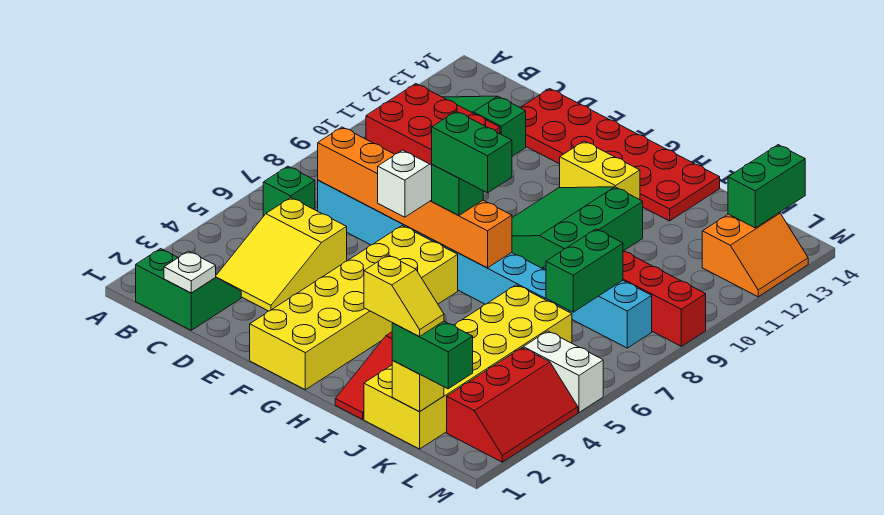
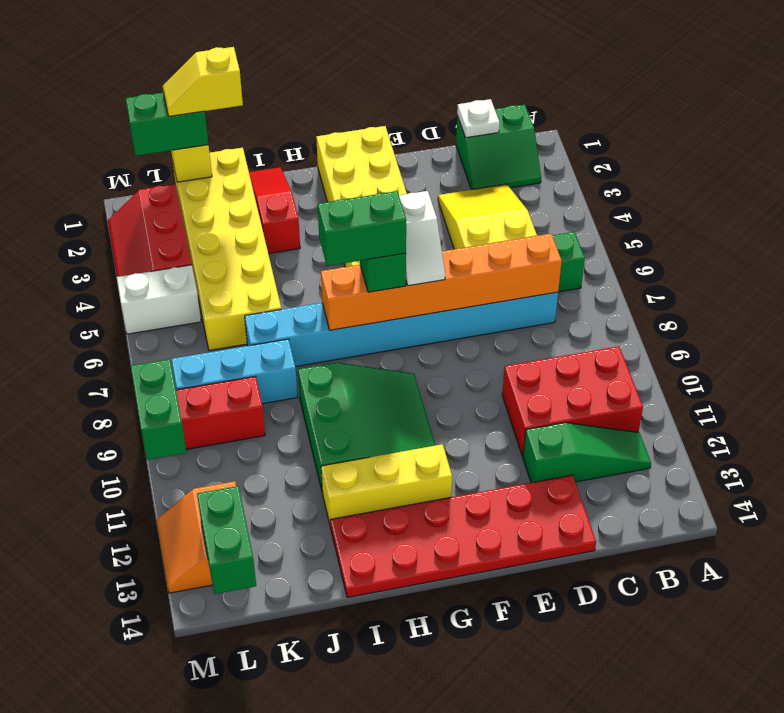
yellow 1x2 brick [560,141,640,200] -> yellow 1x3 brick [321,444,452,527]
green 1x2 brick [546,229,623,312] -> green 1x2 brick moved to [131,359,186,460]

